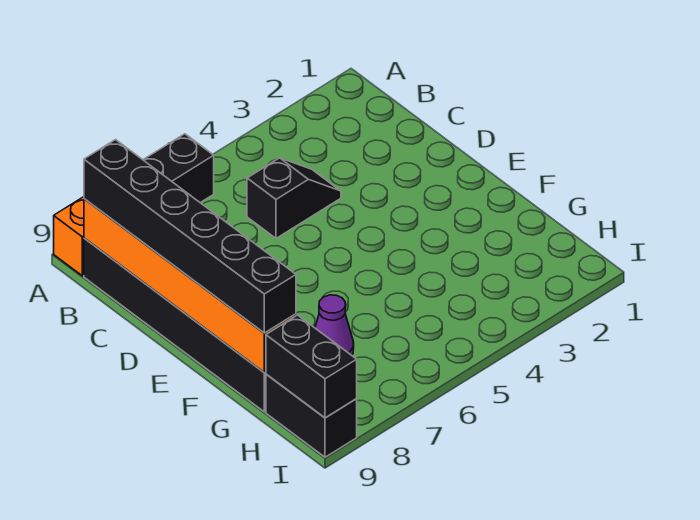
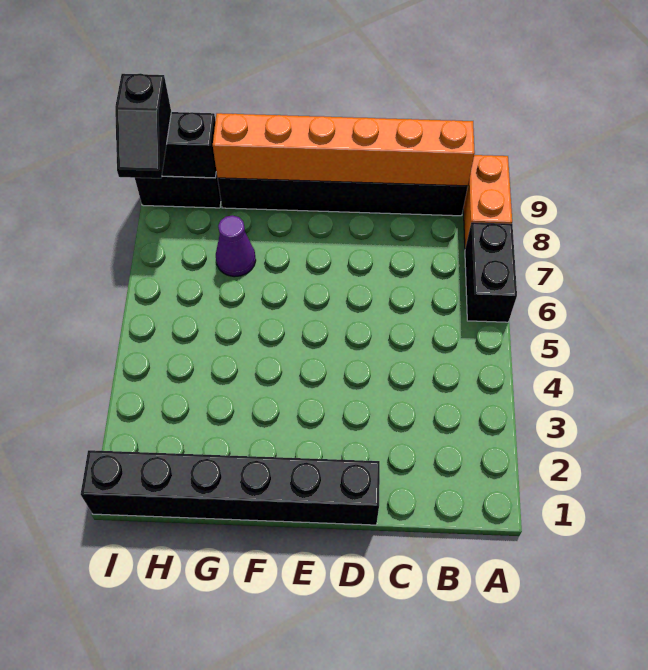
black 1x6 brick [84,140,296,333] -> black 1x6 brick moved to [81,450,380,525]
black 1x2 slope [247,158,341,238] -> black 1x2 slope moved to [115,73,171,178]

